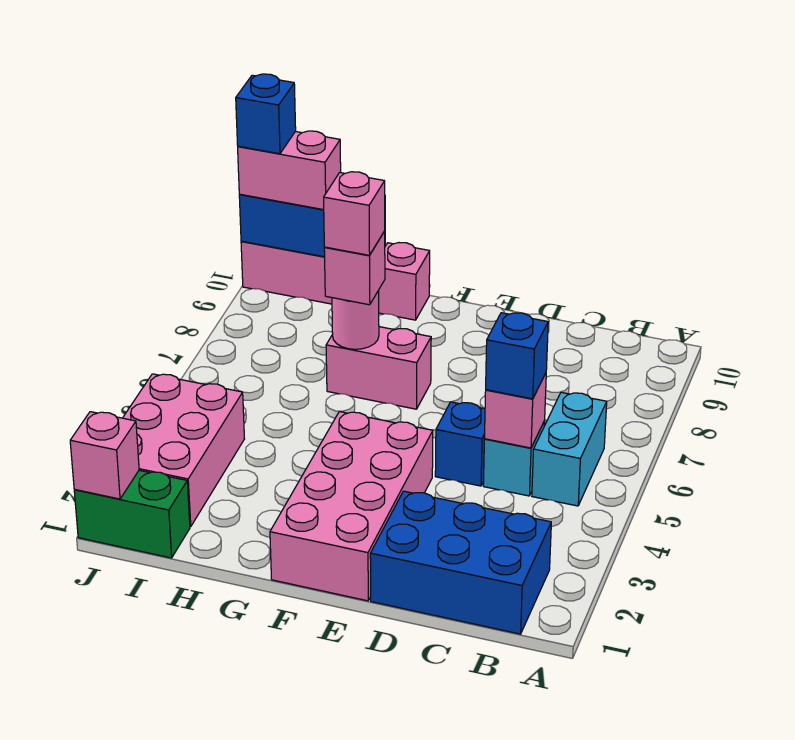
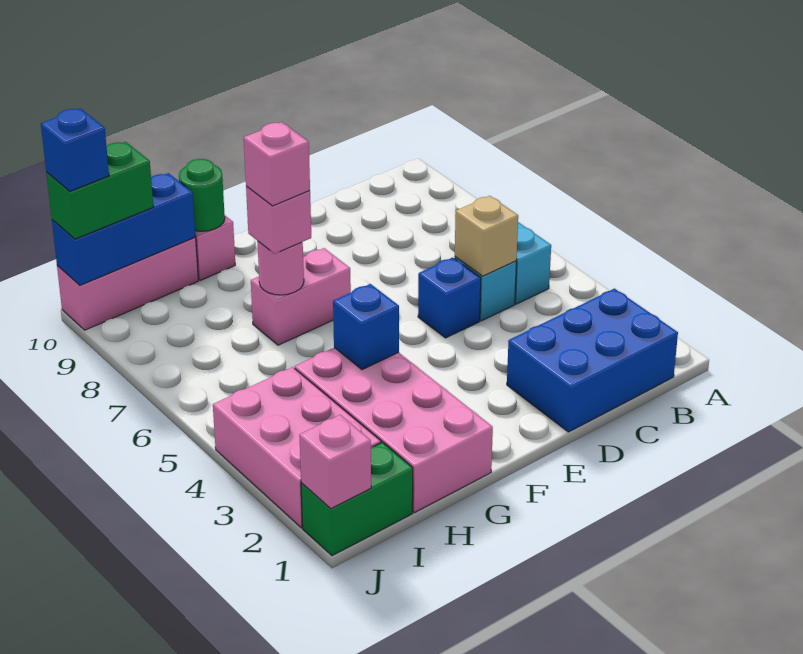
pink 1x1 brick [484,373,546,448] -> tan 1x1 brick [455,196,518,276]
blue 1x1 brick [486,313,548,399] -> blue 1x1 brick moved to [333,284,399,370]
pink 2x4 brick [270,412,433,601] -> pink 2x4 brick moved to [294,348,493,513]
none -> green 1x1 round brick [179,159,225,231]
pink 1x2 brick [238,131,341,210] -> green 1x2 brick [46,142,153,239]

